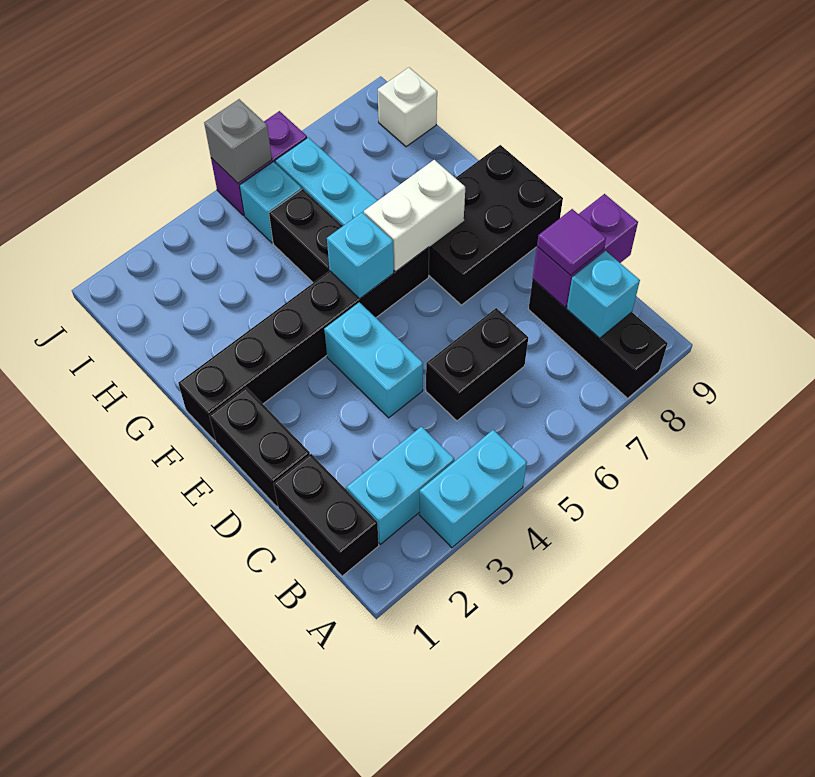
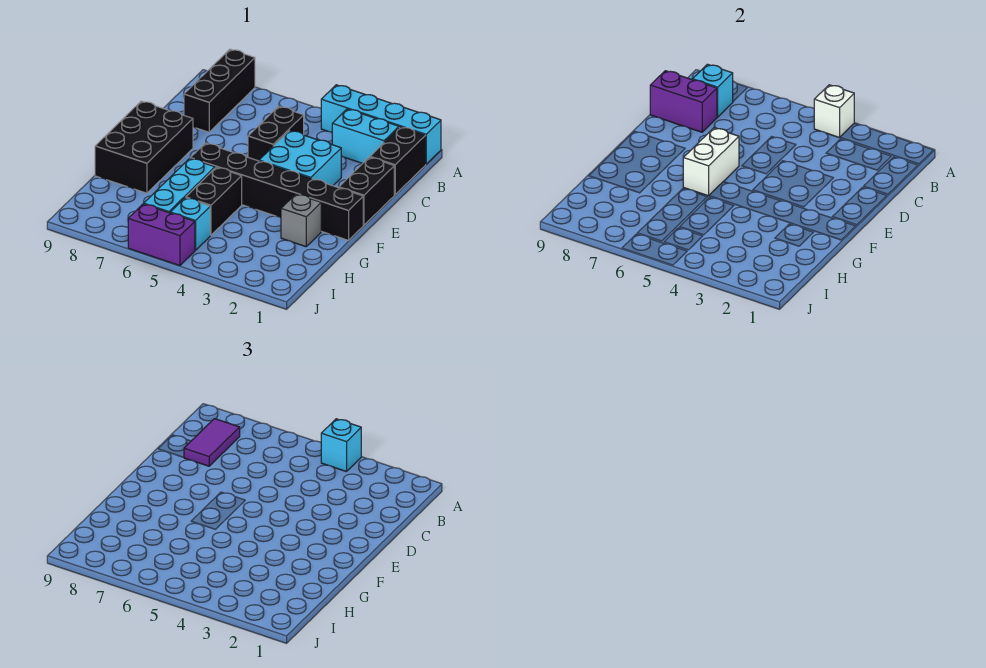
cyan 1x2 brick [419,430,527,548] -> cyan 1x4 brick [321,85,441,164]
black 1x2 brick [426,308,528,421] -> black 1x2 brick turned to [248,106,304,161]
purple 1x1 tile [537,209,606,275] -> purple 1x2 tile [184,419,240,466]
cyan 1x2 brick [324,302,423,418] -> cyan 2x2 brick [259,131,341,186]
black 2x3 brick [429,145,563,305] -> black 2x3 brick turned to [95,101,193,193]
cyan 1x1 brick [327,212,394,299] -> cyan 1x1 brick moved to [321,419,361,472]
white 1x2 brick [364,160,465,272] -> white 1x2 brick turned to [683,128,739,196]
white 1x1 brick [378,68,437,147] -> white 1x1 brick moved to [814,85,854,138]
grey 1x1 brick [204,99,272,183] -> grey 1x1 brick moved to [281,194,321,247]

